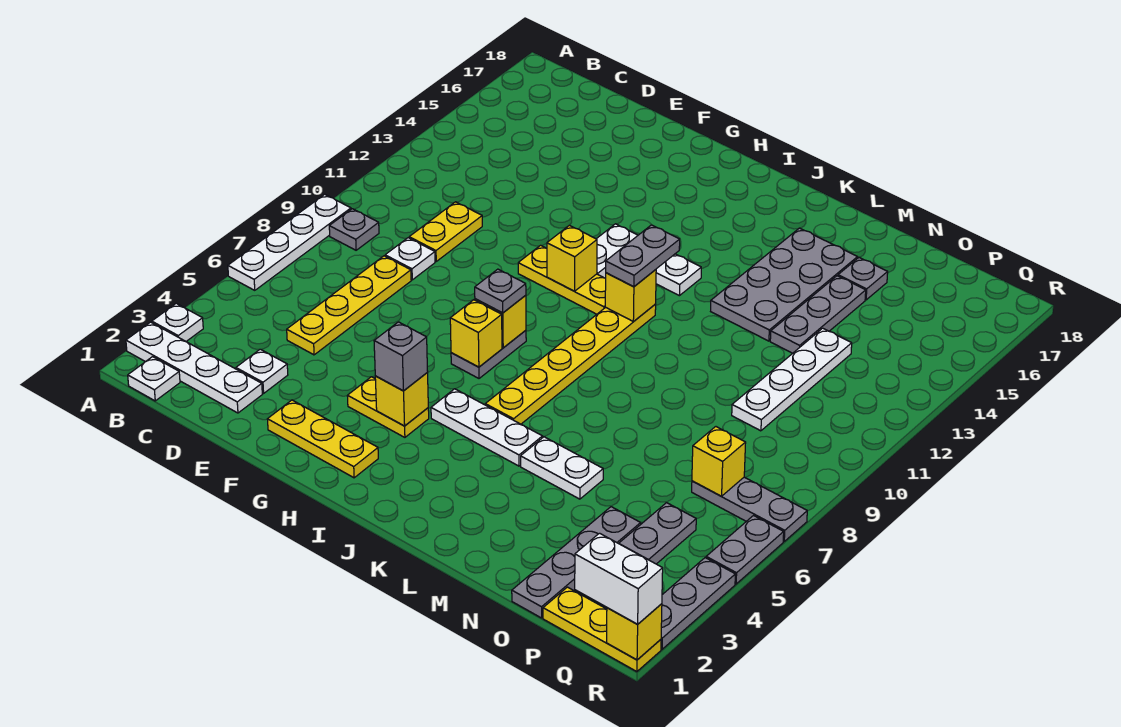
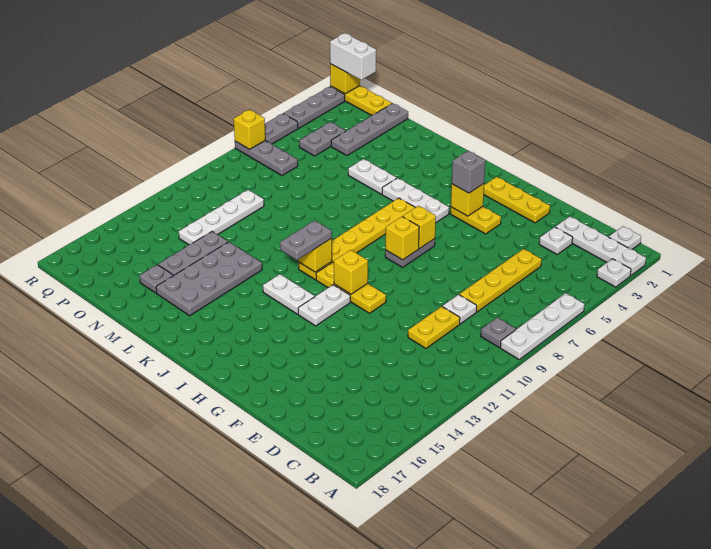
grey 1x1 plate [475,269,526,313] -> none
yellow 1x1 brick [692,427,746,496] -> yellow 1x1 brick moved to [234,110,265,149]

